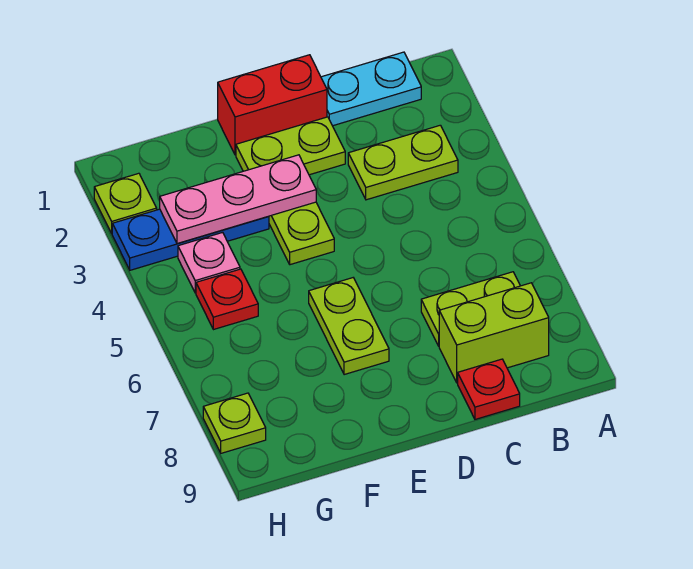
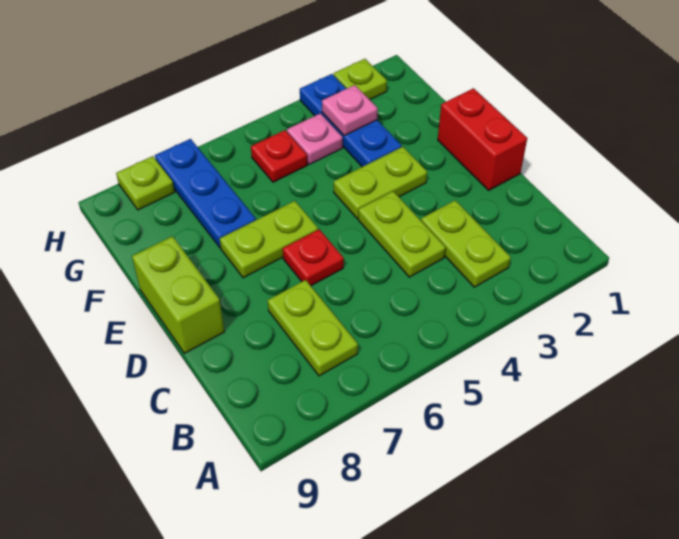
cyan 1x2 plate [321,52,421,126] -> none
lime 1x2 brick [439,283,549,383] -> lime 1x2 brick moved to [132,236,224,353]
red 1x1 plate [458,359,520,419] -> red 1x1 plate moved to [283,229,344,286]
lime 1x2 plate [236,117,345,175] -> lime 1x2 plate moved to [358,191,446,277]
pink 1x3 plate [160,155,316,244] -> pink 1x1 plate [322,85,378,136]
none -> blue 1x3 plate [155,139,256,248]

